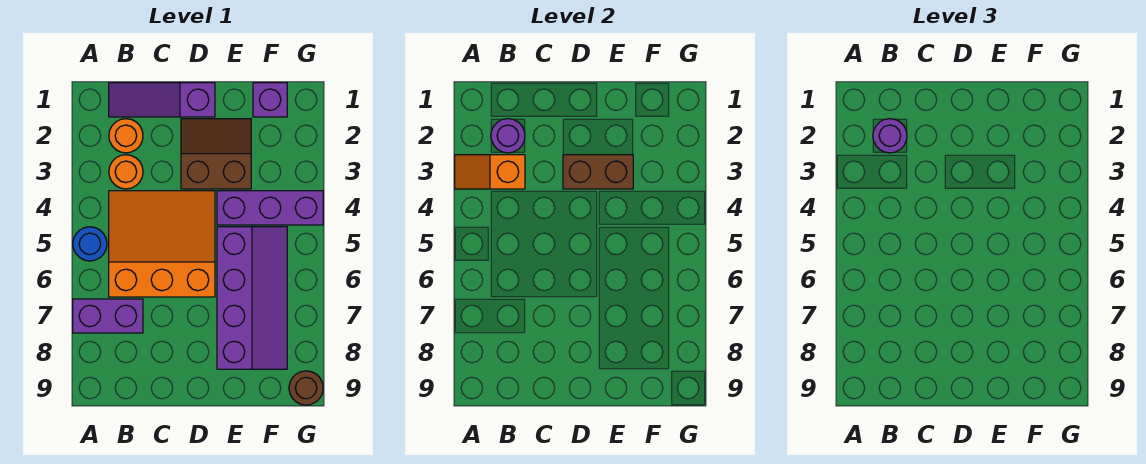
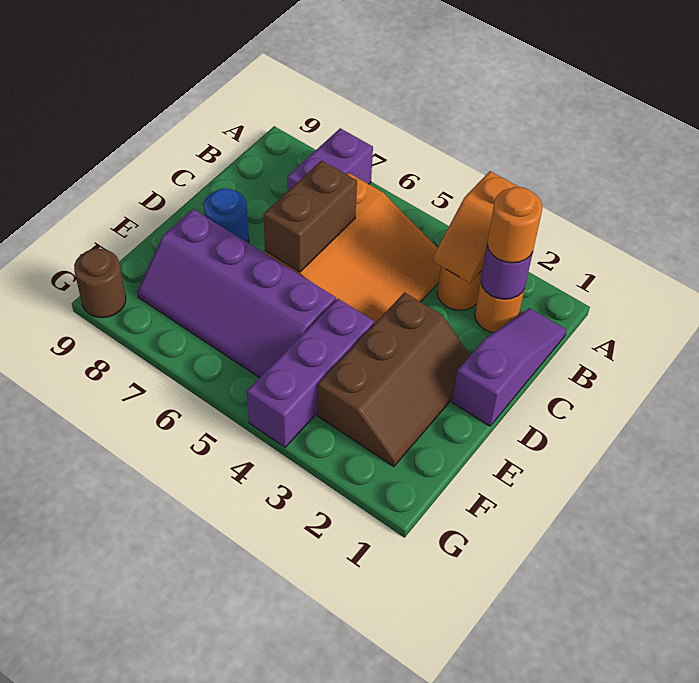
orange 1x2 slope [455,155,525,189] -> orange 1x2 slope turned to [433,171,518,283]
blue 1x1 round brick [73,227,107,261] -> blue 1x1 round brick moved to [204,189,249,243]
purple 1x1 round brick [873,119,907,153] -> orange 1x1 round brick [487,187,542,263]
brown 2x2 slope [181,119,251,189] -> brown 2x3 slope [317,292,470,467]
brown 1x2 brick [563,155,633,189] -> brown 1x2 brick moved to [263,160,357,272]
purple 1x1 brick [253,83,287,117] -> none

